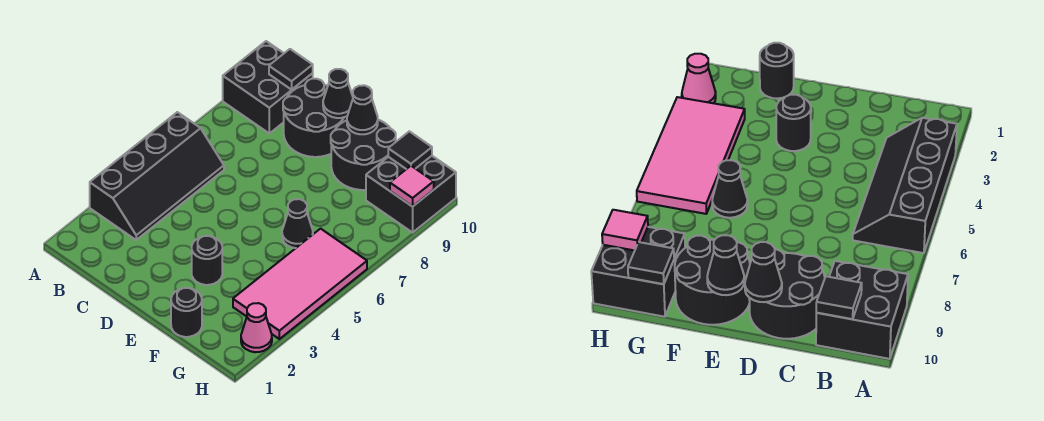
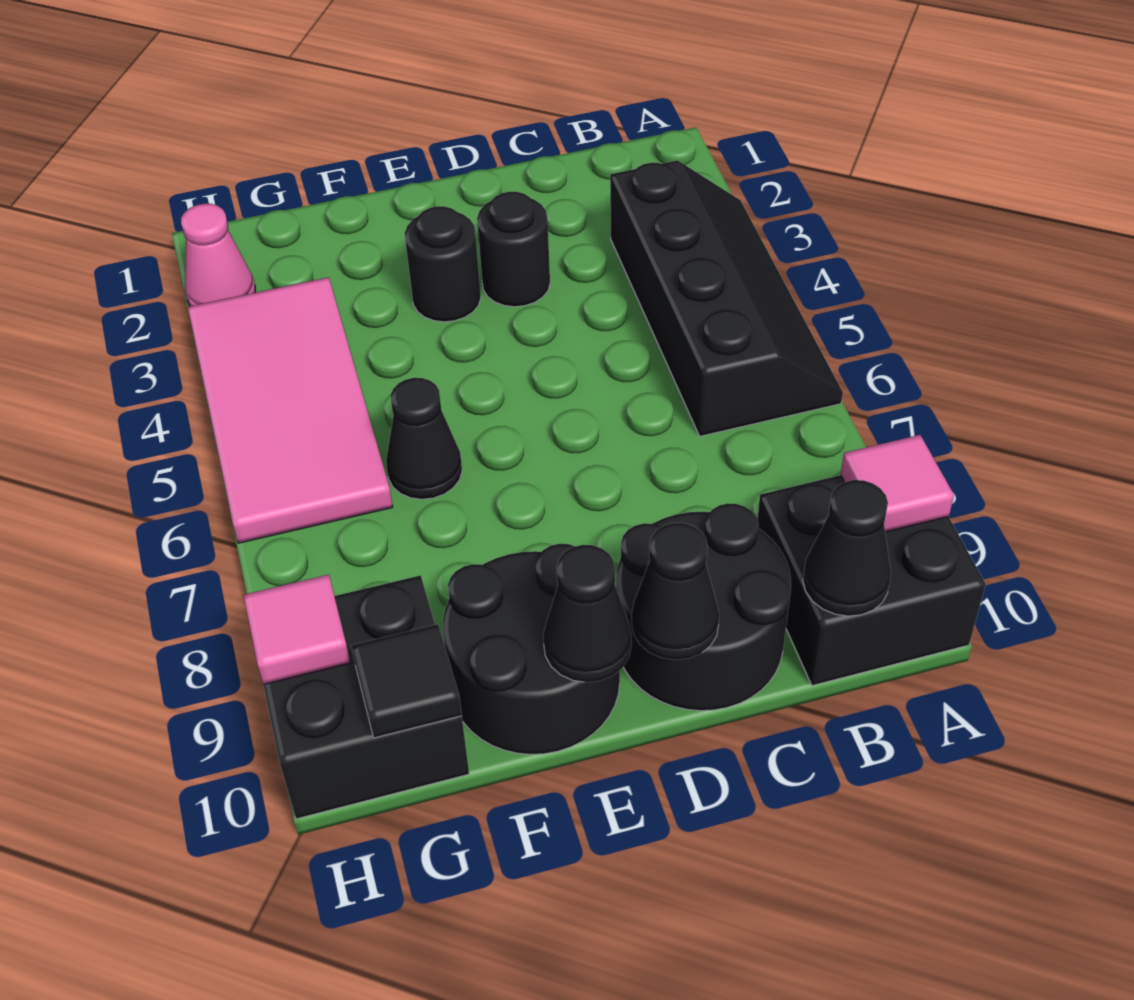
black 2x4 slope [90,112,224,240] -> black 2x4 slope turned to [610,160,843,436]
none -> pink 1x1 tile [841,435,954,532]
black 1x1 tile [269,49,313,90] -> black 1x1 cone [803,480,891,616]
black 1x1 round brick [171,288,202,337] -> black 1x1 round brick moved to [477,192,550,307]

